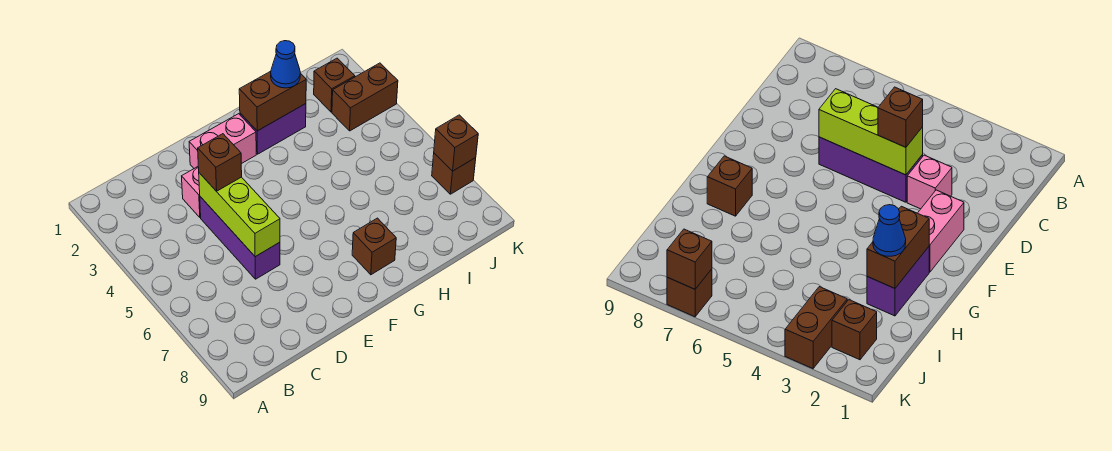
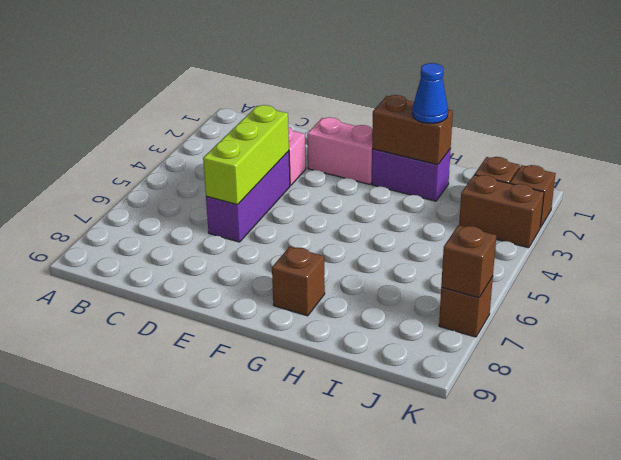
brown 1x1 brick [198,134,242,191] -> brown 1x1 brick moved to [510,165,556,228]

